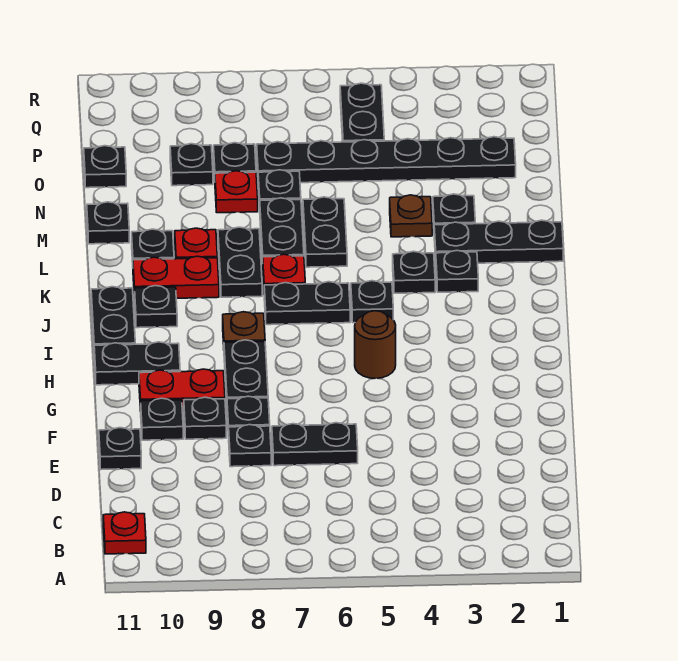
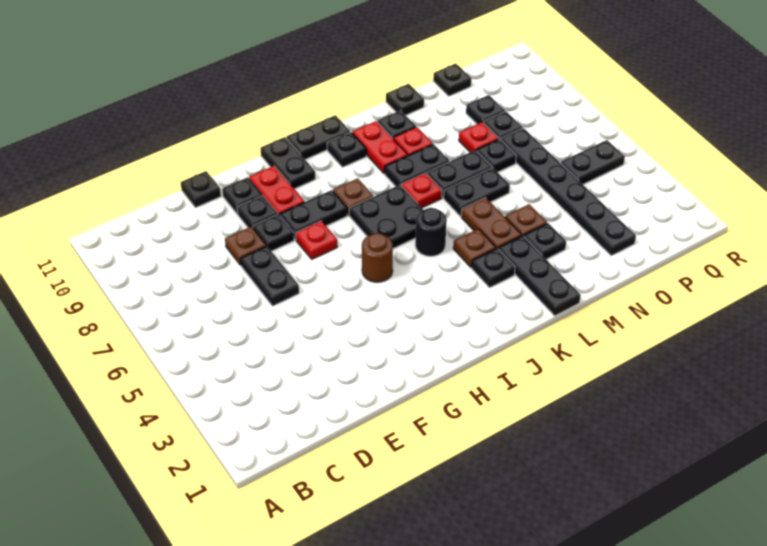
red 1x1 plate [103,512,146,554] -> red 1x1 plate moved to [296,221,337,259]
black 1x1 plate [229,425,271,467] -> brown 1x1 plate [225,227,266,265]
black 1x1 plate [351,281,393,323] -> black 1x1 round brick [415,208,447,256]
black 1x2 plate [264,282,350,325] -> black 2x2 plate [349,185,423,248]
black 1x1 plate [393,251,435,293] -> brown 1x1 plate [453,229,496,267]
none -> brown 1x2 plate [461,198,522,249]

